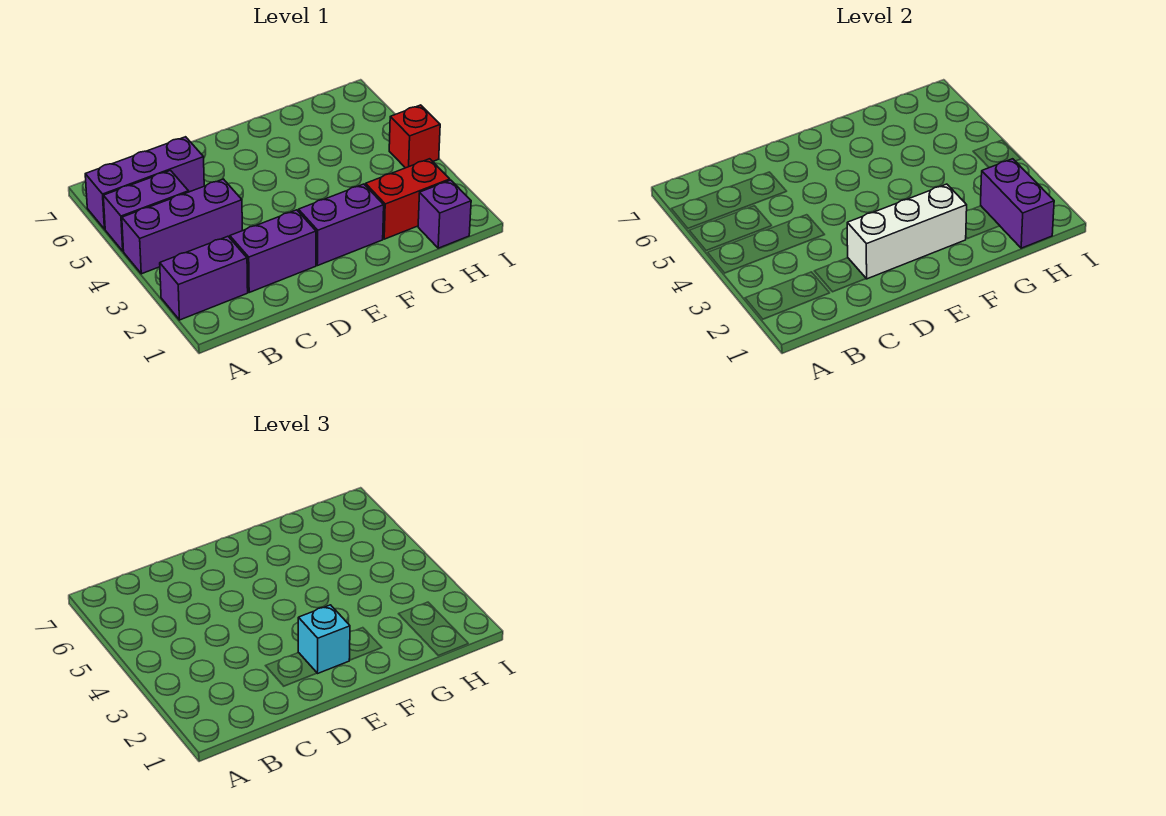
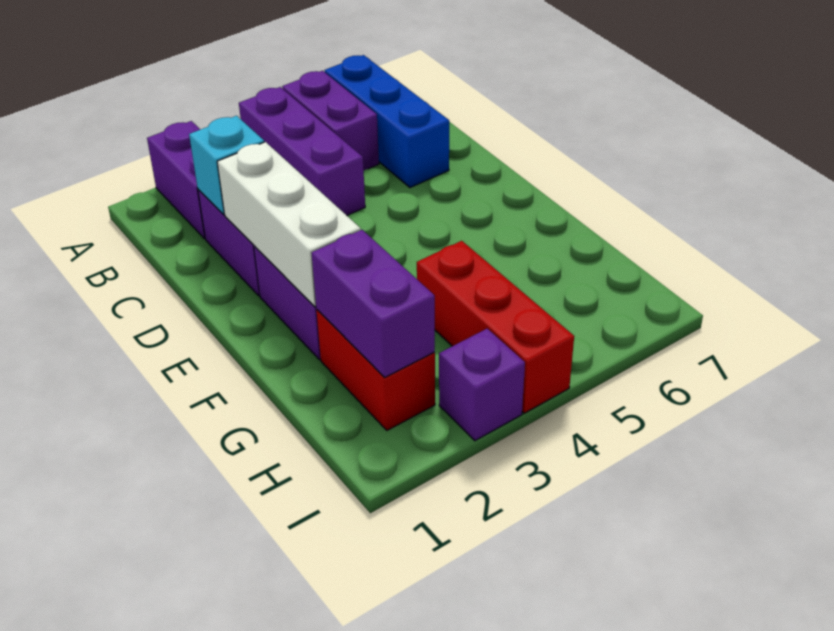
purple 1x3 brick [85,137,204,229] -> blue 1x3 brick [325,55,449,188]
cyan 1x1 brick [298,605,350,674] -> cyan 1x1 brick moved to [189,116,264,215]
purple 1x1 brick [418,180,471,248] -> purple 1x1 brick moved to [439,329,525,441]
purple 1x2 brick [981,159,1054,248] -> purple 1x2 brick turned to [312,230,435,378]
red 1x1 brick [389,105,440,168] -> red 1x3 brick [417,241,574,413]

